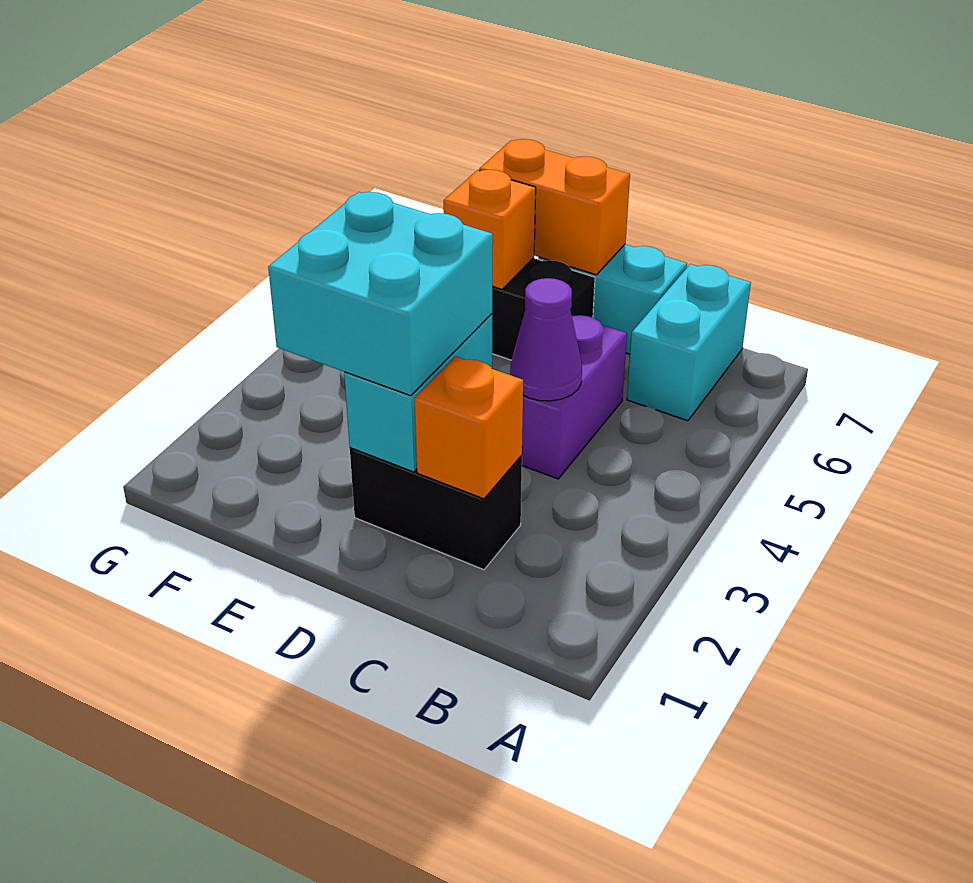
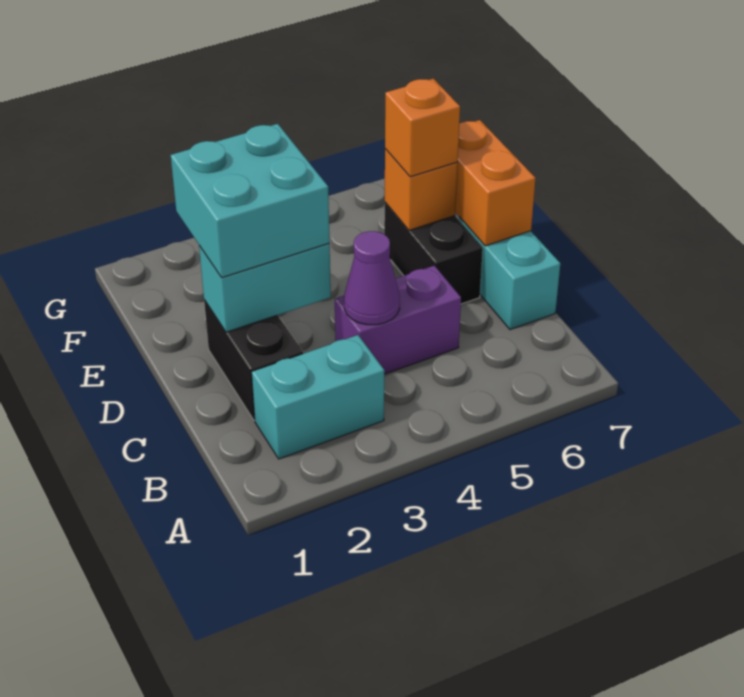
cyan 1x2 brick [627,264,751,421] -> cyan 1x2 brick moved to [252,335,384,459]
orange 1x1 brick [414,356,523,499] -> orange 1x1 brick moved to [385,78,460,177]

